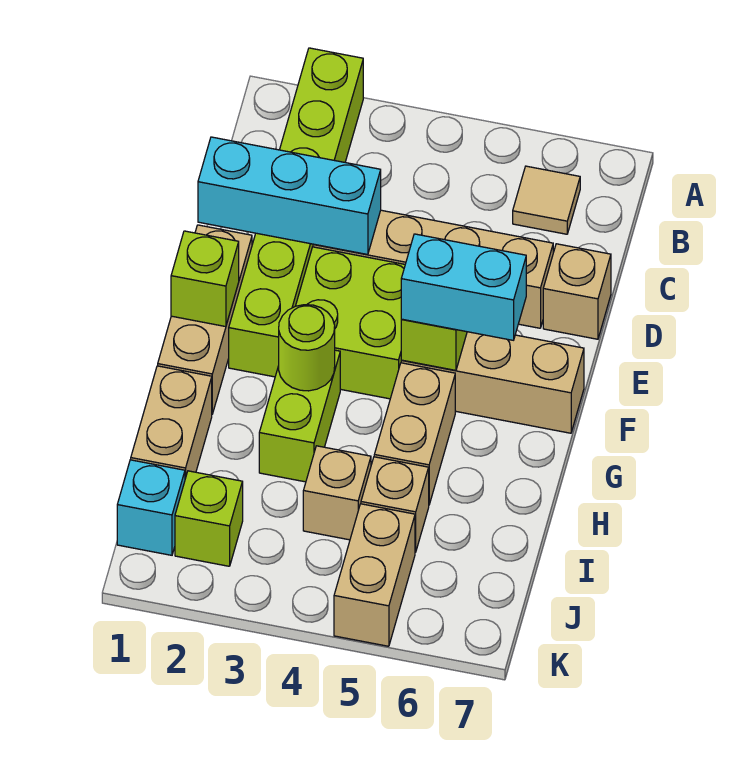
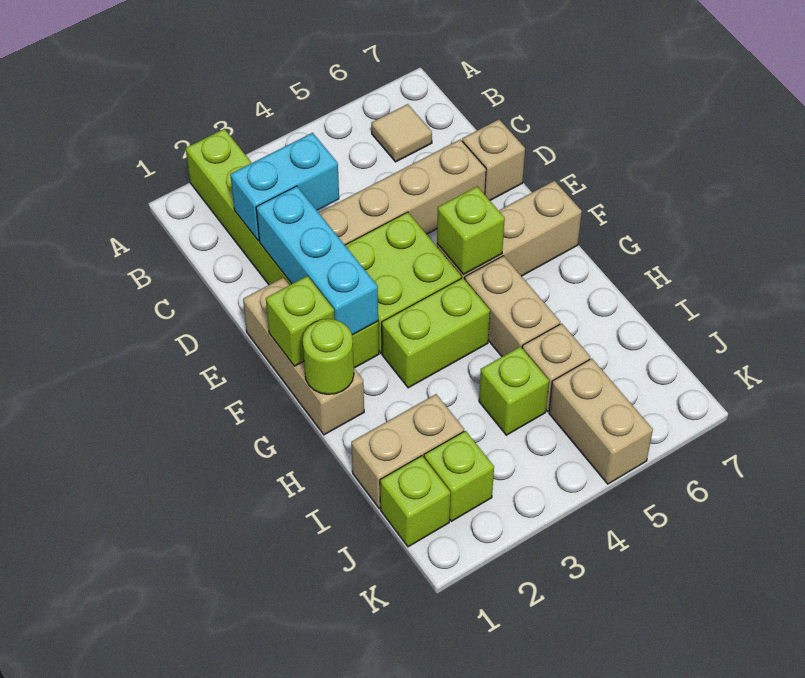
cyan 1x3 brick [198,137,381,255] -> cyan 1x3 brick turned to [256,186,378,335]
cyan 1x2 brick [401,234,526,340] -> cyan 1x2 brick moved to [230,133,339,241]
lime 1x2 brick [259,350,340,482] -> lime 1x2 brick turned to [382,278,490,388]
lime 1x1 round brick [279,305,335,391] -> lime 1x1 round brick moved to [303,319,354,394]
tan 1x2 brick [131,366,212,479] -> tan 1x2 brick turned to [351,394,464,509]
tan 1x1 brick [303,446,371,540] -> lime 1x1 brick [479,347,549,435]
cyan 1x1 brick [117,460,185,555] -> lime 1x1 brick [380,456,450,547]

